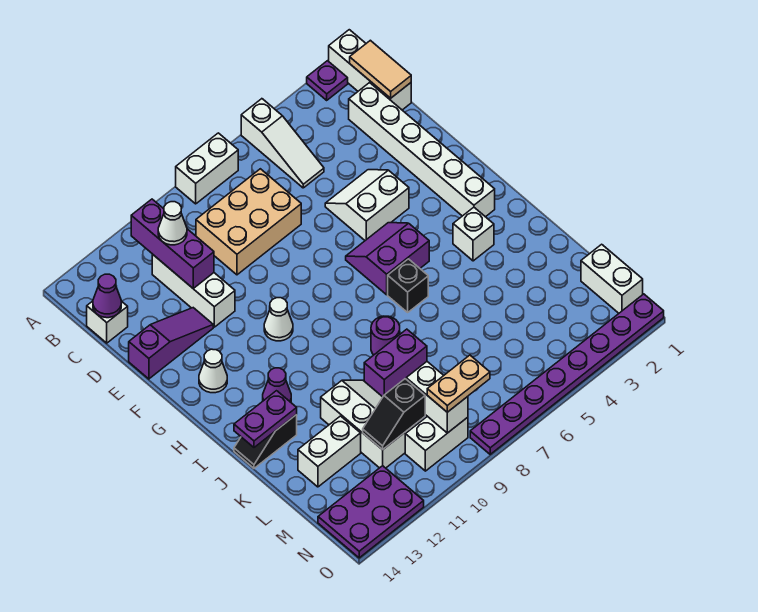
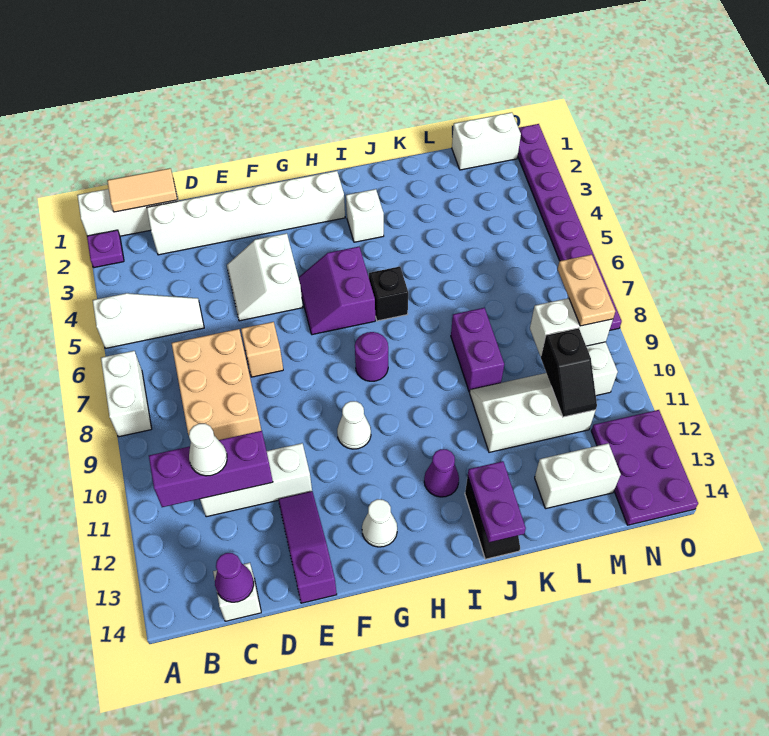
none -> tan 1x1 brick [241,322,283,377]
purple 1x1 round brick [371,316,400,355] -> purple 1x1 round brick moved to [355,332,388,381]
white 1x2 brick [298,416,361,487] -> white 1x2 brick turned to [535,443,621,509]

